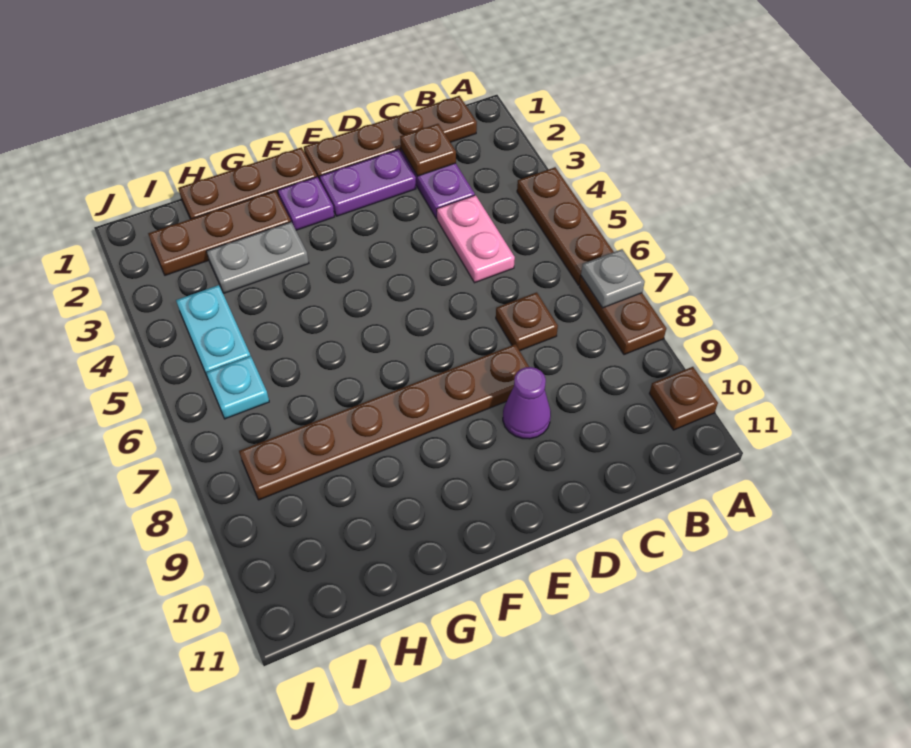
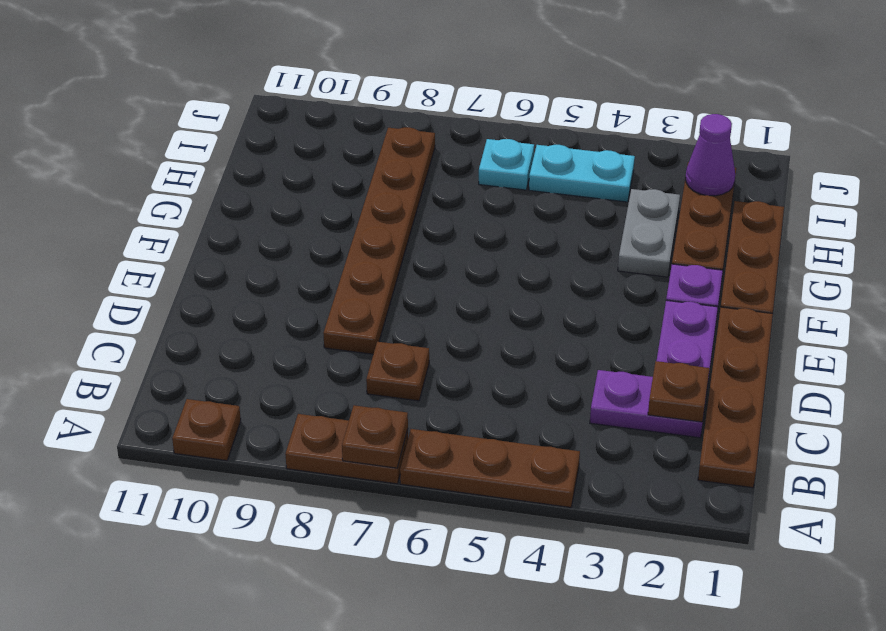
grey 1x1 plate [581,249,645,308] -> brown 1x1 plate [342,405,408,468]
pink 1x2 plate [437,195,515,283] -> none
purple 1x1 cone [503,367,551,439] -> purple 1x1 cone moved to [686,114,735,196]

